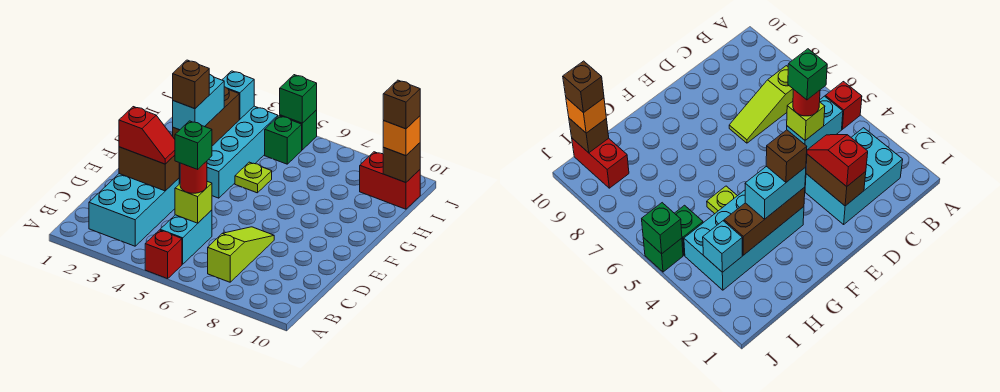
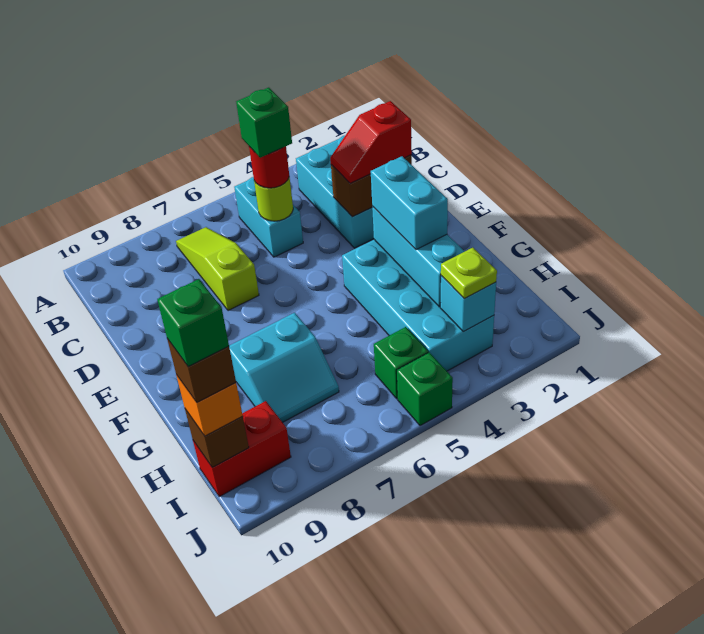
red 1x1 brick [145,230,182,279] -> none
lime 1x3 slope [208,227,274,282] -> lime 1x3 slope turned to [176,227,259,311]
lime 1x1 brick [175,181,212,223] -> lime 1x1 round brick [254,177,293,221]
brown 1x3 brick [173,87,239,146] -> cyan 1x3 brick [372,206,465,307]
brown 1x1 brick [173,60,209,109] -> none
lime 1x1 plate [235,162,272,193] -> lime 1x1 plate moved to [441,248,497,299]
none -> cyan 2x2 slope [229,313,339,422]
green 1x1 brick [280,75,317,123] -> green 1x1 brick moved to [157,279,229,367]

